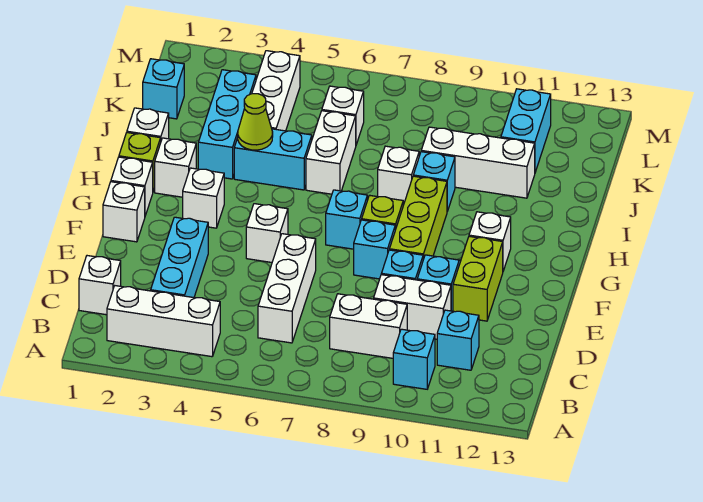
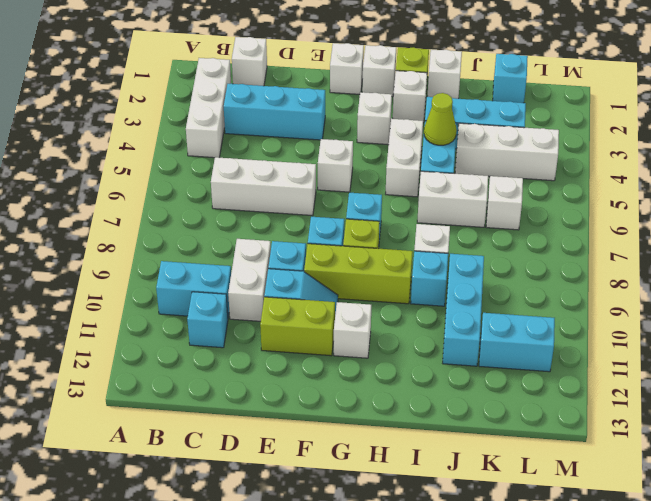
cyan 1x1 brick [393,329,435,389] -> cyan 1x2 brick [156,261,231,317]
white 1x2 brick [330,294,407,358] -> white 1x2 brick moved to [386,119,423,197]
white 1x3 brick [421,127,535,198] -> cyan 1x3 brick [443,254,484,366]

